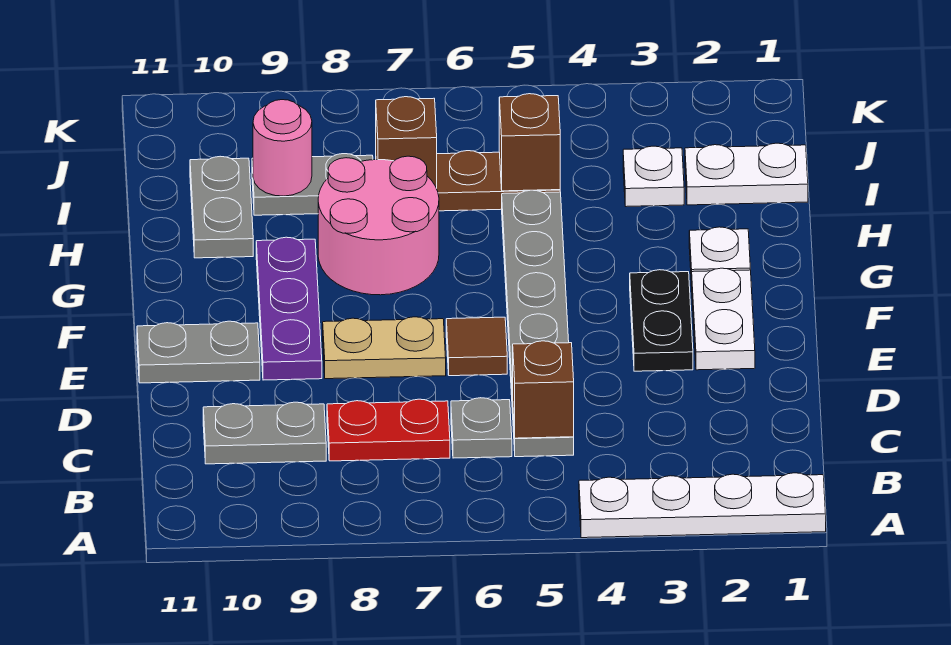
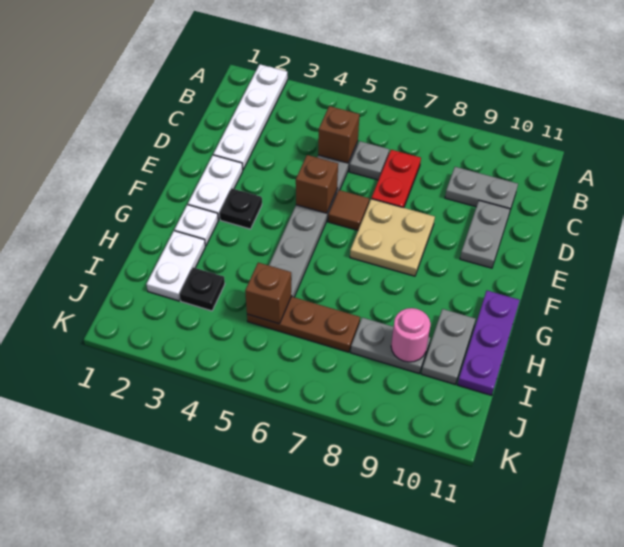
white 1x4 plate [579,473,826,538] -> white 1x4 plate turned to [213,64,288,169]
red 1x2 plate [327,399,450,461] -> red 1x2 plate turned to [371,150,421,208]
black 1x2 plate [630,270,693,371] -> black 1x1 plate [220,188,262,229]
tan 1x2 plate [323,317,446,379] -> tan 2x2 plate [350,199,435,276]
purple 1x3 plate [256,237,322,380] -> purple 1x3 plate moved to [457,291,520,396]
grey 1x2 plate [137,321,260,383] -> grey 1x2 plate turned to [460,201,510,268]
pink 2x2 round brick [318,156,439,295] -> none
white 1x2 plate [685,143,808,205] -> white 1x2 plate turned to [146,231,205,301]
white 1x1 plate [623,146,684,207] -> black 1x1 plate [180,267,225,311]
brown 1x1 brick [376,97,437,188] -> brown 1x1 brick moved to [296,155,338,213]

